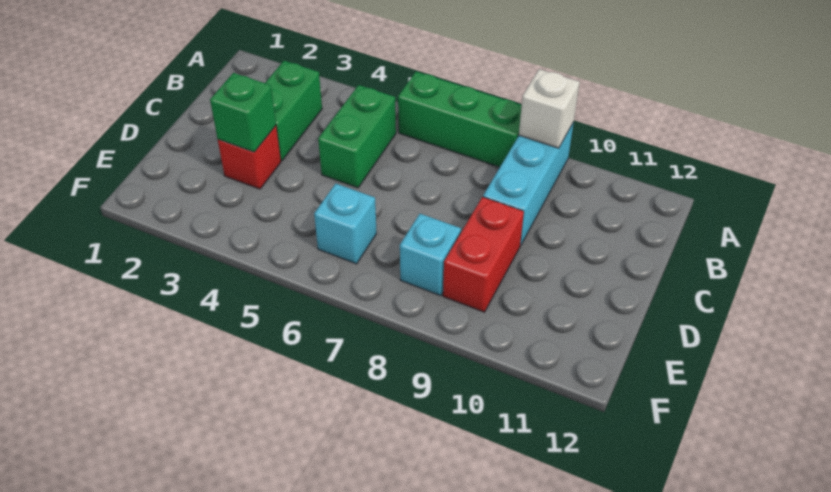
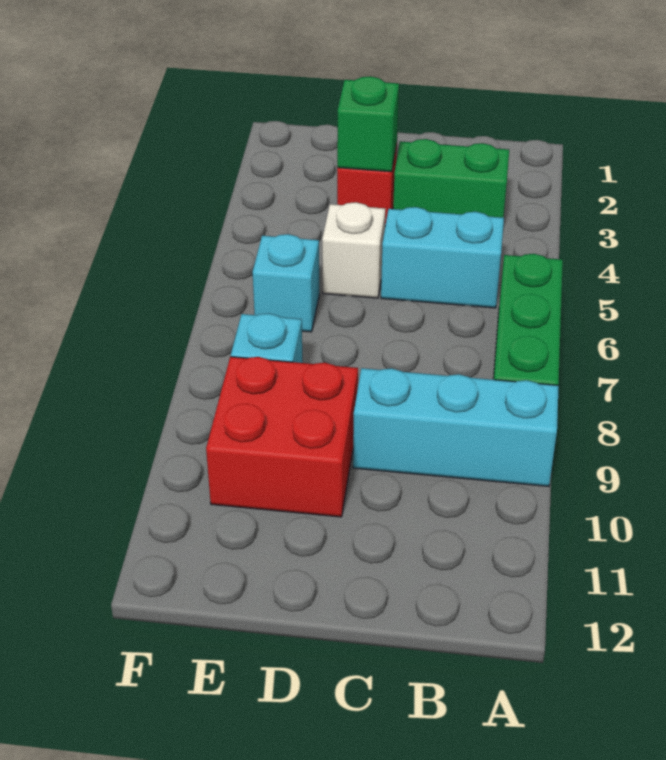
white 1x1 brick [519,69,580,148] -> white 1x1 brick moved to [322,202,385,298]
green 1x2 brick [318,85,396,188] -> cyan 1x2 brick [381,207,504,308]
red 1x2 brick [443,197,524,312] -> red 2x2 brick [206,357,358,517]

